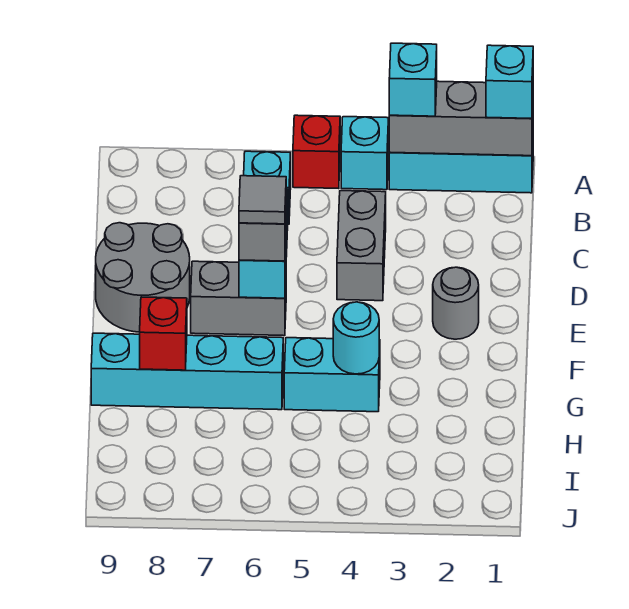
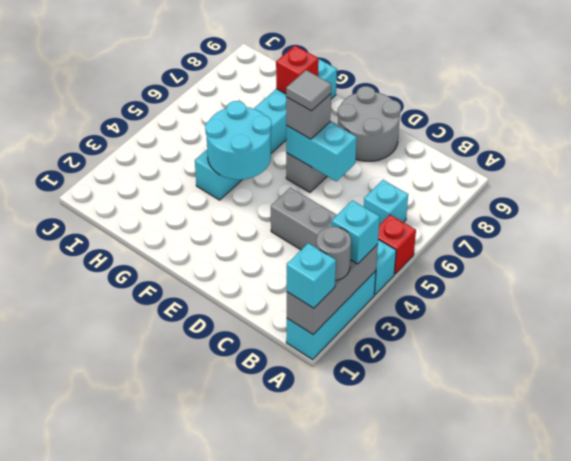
grey 1x1 round brick [433,267,479,339] -> grey 1x1 round brick moved to [316,227,351,280]
cyan 1x1 round brick [333,302,379,374] -> cyan 2x2 round brick [205,101,272,180]

